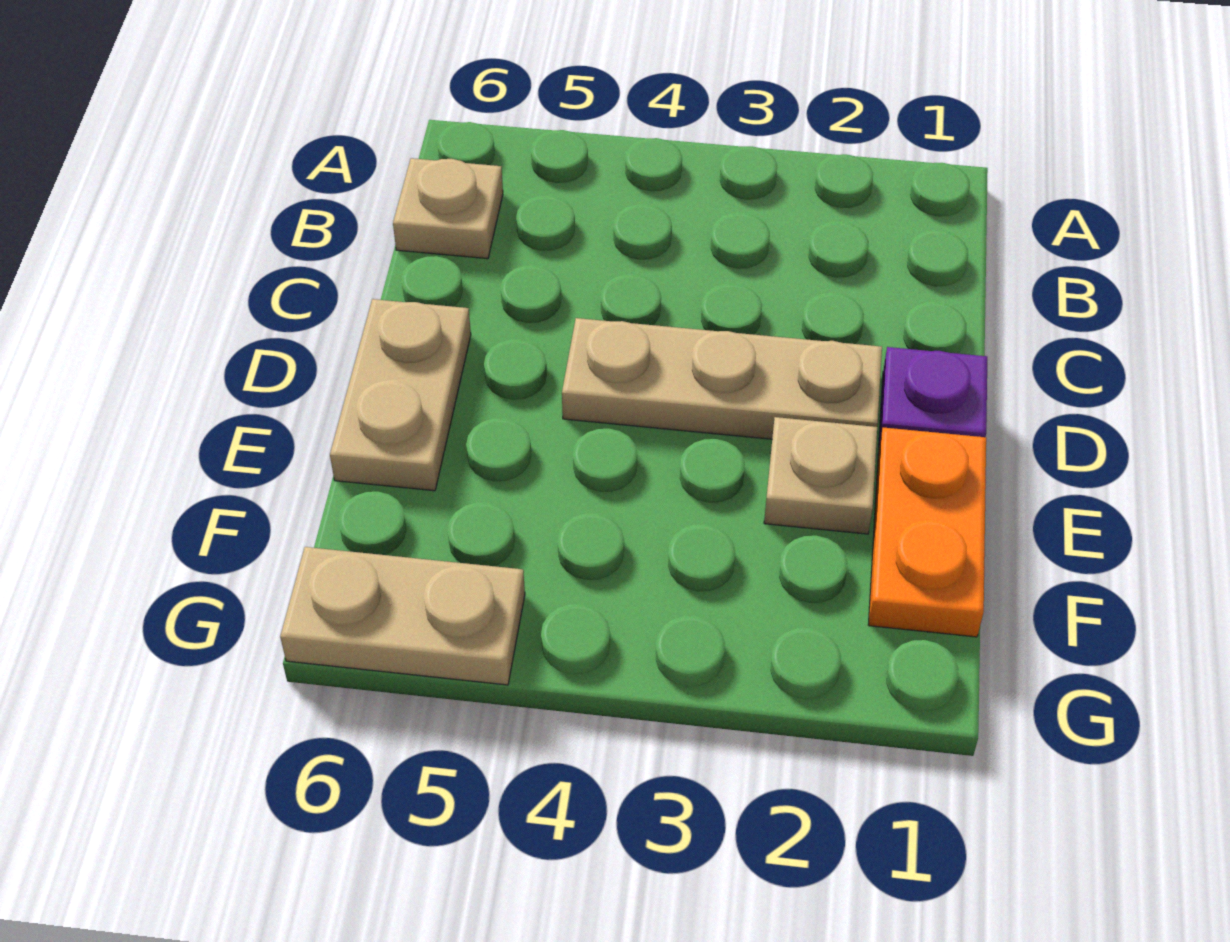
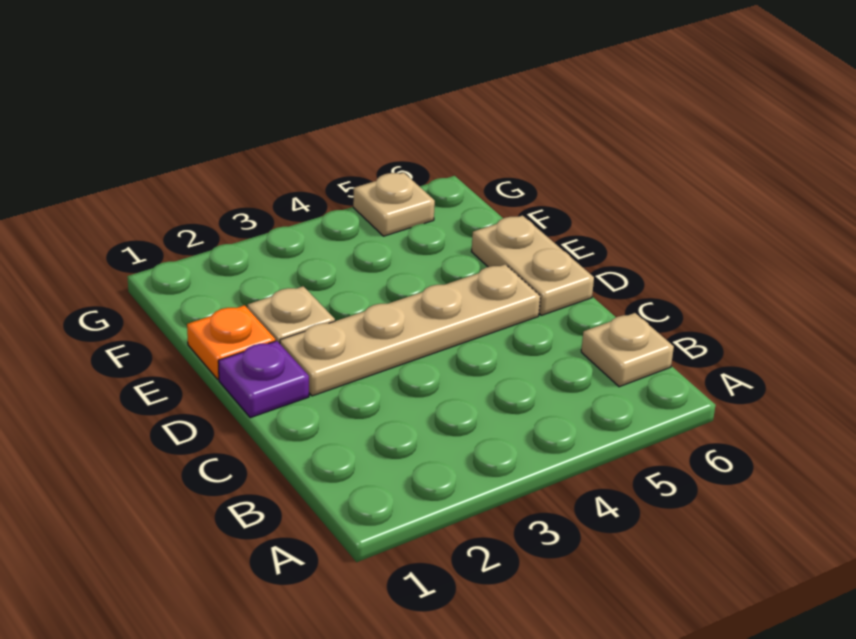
tan 1x3 plate [562,318,882,439] -> tan 1x4 plate [280,264,540,396]
orange 1x2 plate [868,428,986,637] -> orange 1x1 plate [187,305,275,379]
tan 1x2 plate [280,547,525,685] -> tan 1x1 plate [353,173,435,236]

